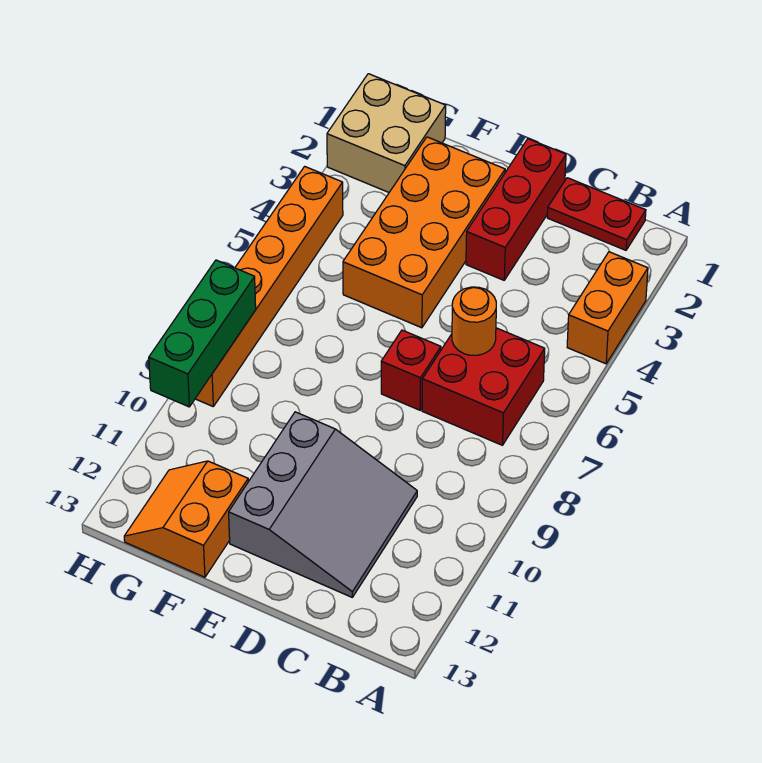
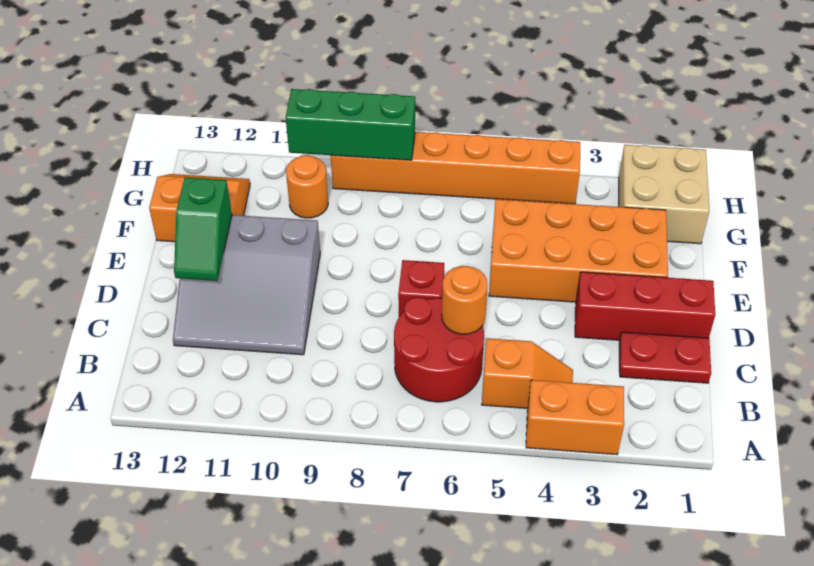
red 1x2 plate [547,178,646,250] -> red 1x2 plate turned to [619,332,711,383]
none -> orange 1x2 slope [482,338,573,408]
red 2x2 brick [422,328,545,445] -> red 2x2 round brick [394,297,484,402]
none -> green 1x2 slope [174,178,232,281]
none -> orange 1x1 round brick [286,155,328,218]

